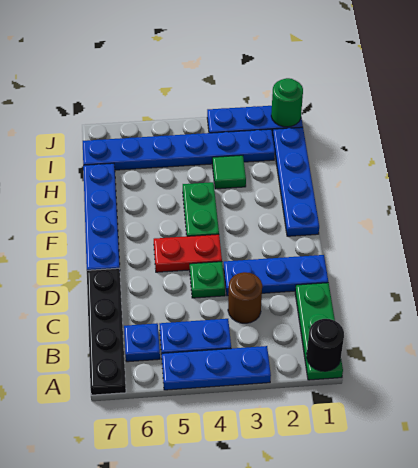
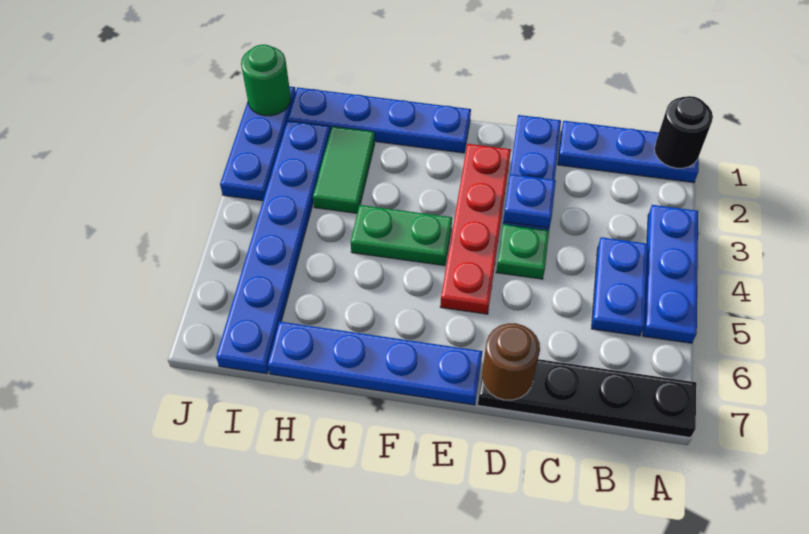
green 1x3 plate [295,283,343,380] -> blue 1x3 plate [558,121,699,183]
blue 1x1 plate [124,323,160,362] -> blue 1x1 plate moved to [503,174,556,228]
brown 1x1 round brick [228,272,262,323] -> brown 1x1 round brick moved to [482,323,540,400]
red 1x2 plate [154,234,222,272] -> red 1x4 plate [440,144,511,314]
green 1x1 tile [212,155,246,189] -> green 1x2 tile [313,126,375,213]

